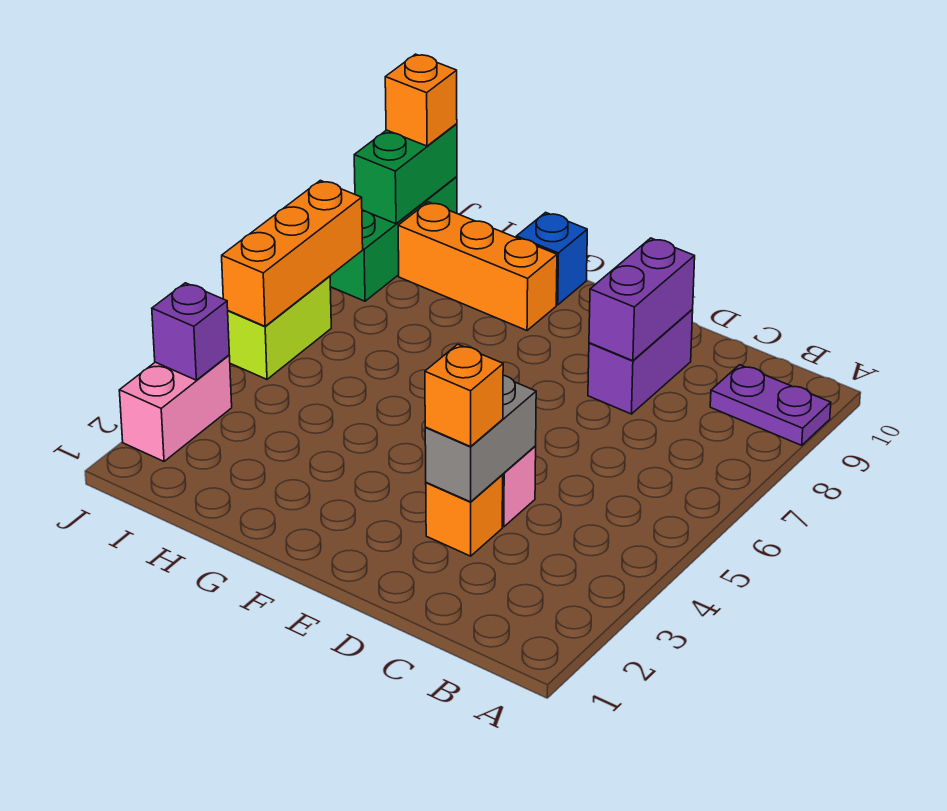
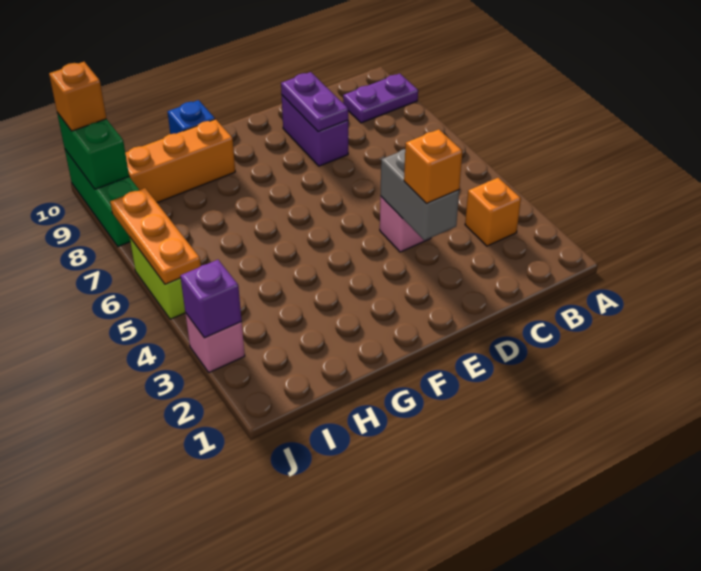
orange 1x1 brick [426,475,503,556] -> orange 1x1 brick moved to [465,178,521,246]
purple 1x2 brick [589,238,695,361] -> purple 1x2 plate [281,72,348,132]
pink 1x2 brick [119,355,232,461] -> pink 1x1 brick [185,313,245,372]
orange 1x3 brick [222,180,363,326] -> orange 1x3 plate [110,188,201,284]

